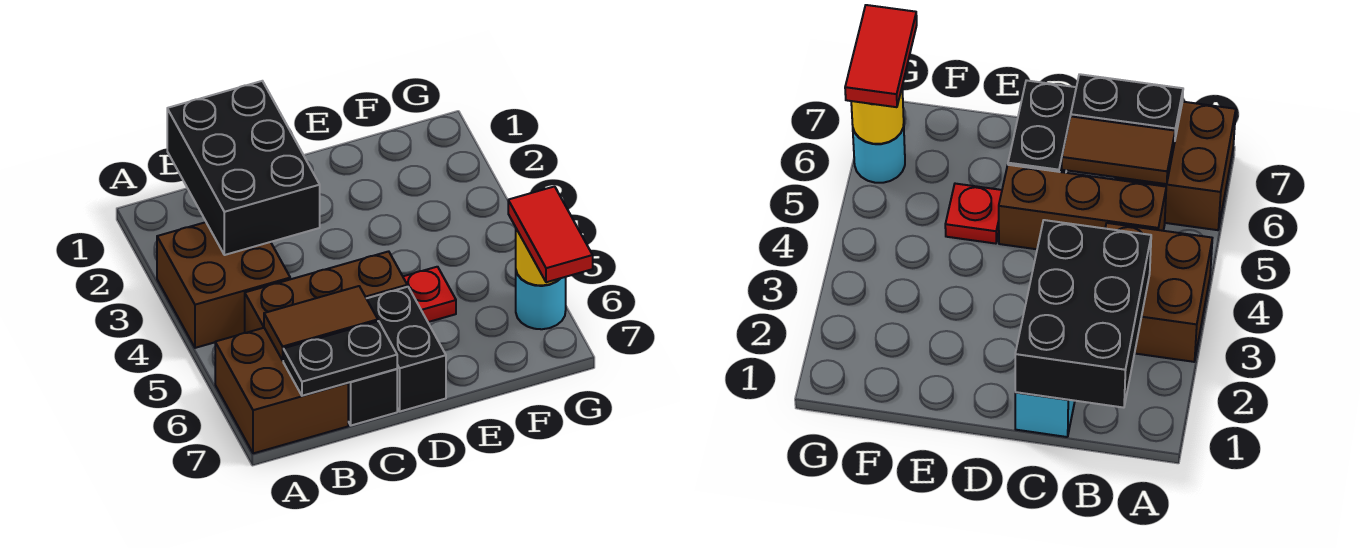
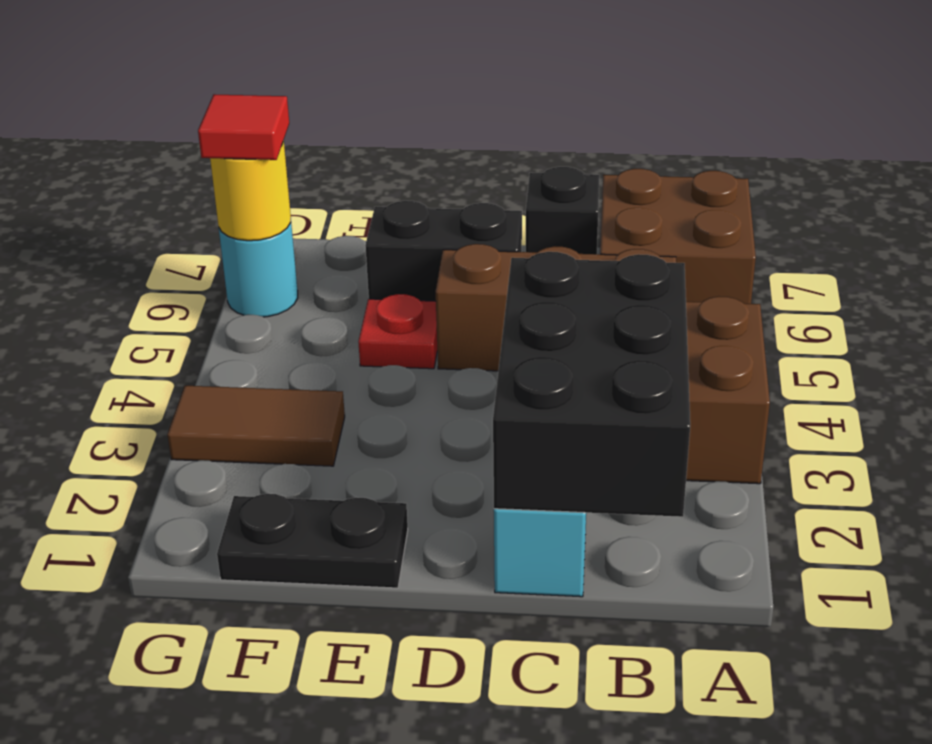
brown 1x2 tile [264,286,378,360] -> brown 1x2 tile moved to [167,386,345,466]
black 1x2 plate [283,321,397,396] -> black 1x2 plate moved to [217,494,408,588]
black 1x2 brick [366,287,446,411] -> black 1x2 brick turned to [365,201,522,301]
red 1x2 tile [508,187,593,282] -> red 1x1 tile [198,94,289,160]

